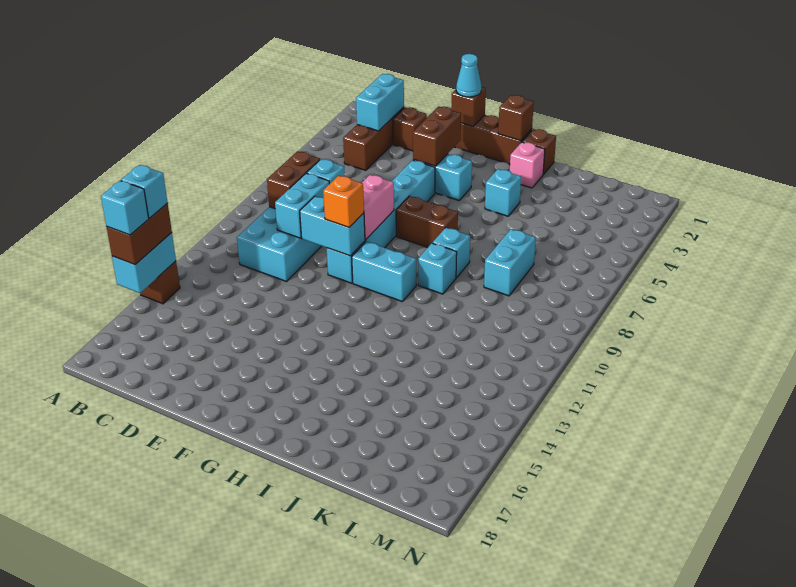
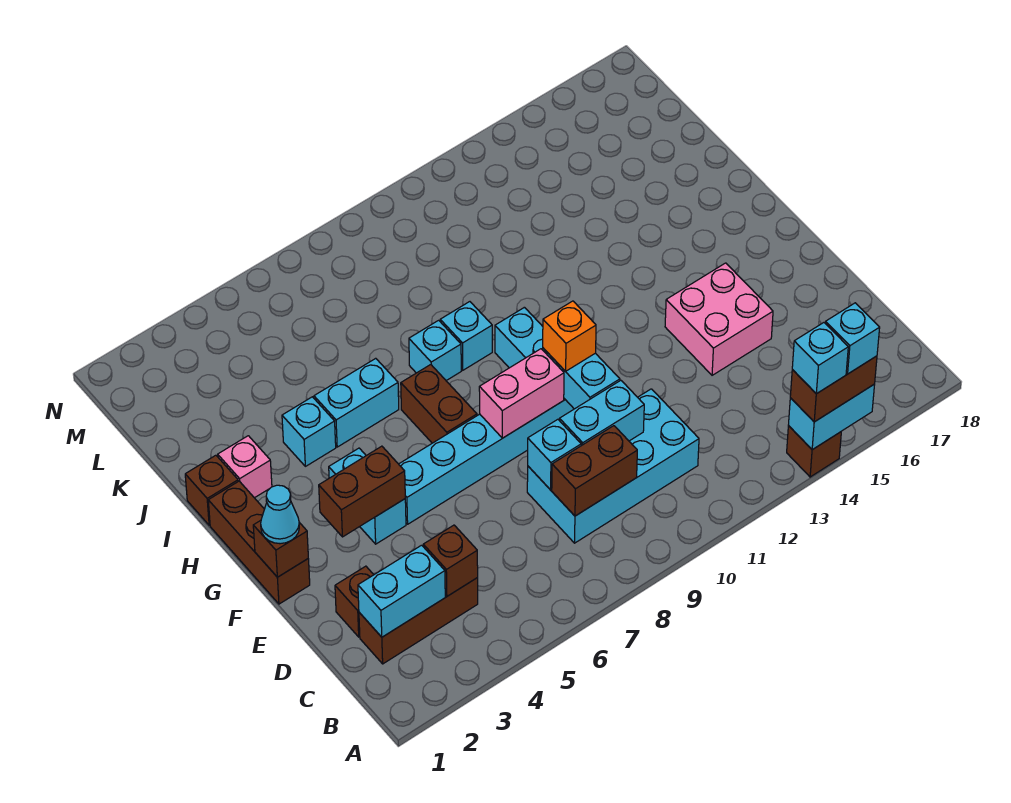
none -> pink 2x2 brick [665,263,773,375]
brown 1x1 brick [498,95,534,141] -> brown 1x1 brick moved to [423,525,478,596]
cyan 1x2 brick [484,229,536,296] -> cyan 1x2 brick moved to [314,358,399,447]

